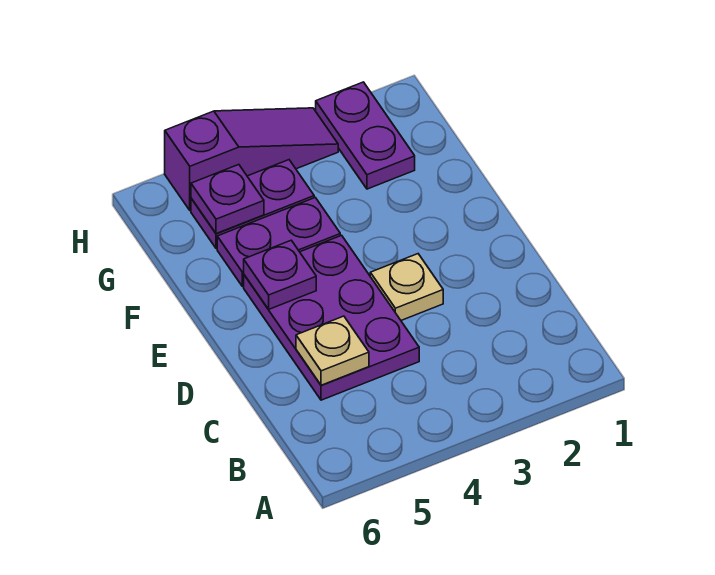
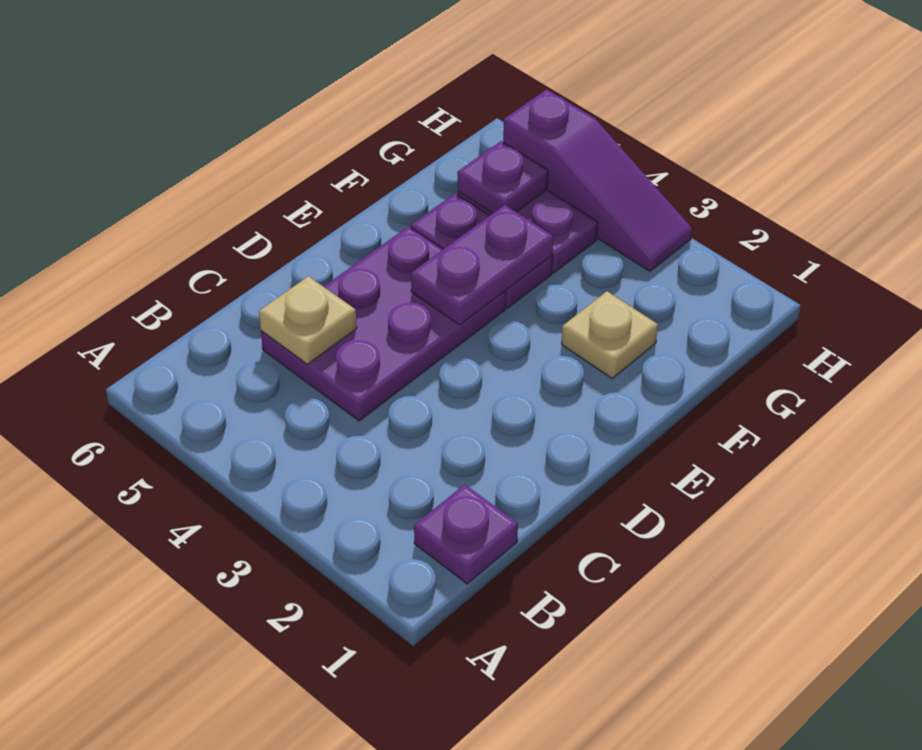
tan 1x1 plate [370,254,443,320] -> tan 1x1 plate moved to [562,291,658,378]
purple 1x1 plate [244,240,316,309] -> purple 1x1 plate moved to [414,484,518,584]
purple 1x2 plate [316,82,415,189] -> purple 1x2 plate moved to [411,205,553,325]

